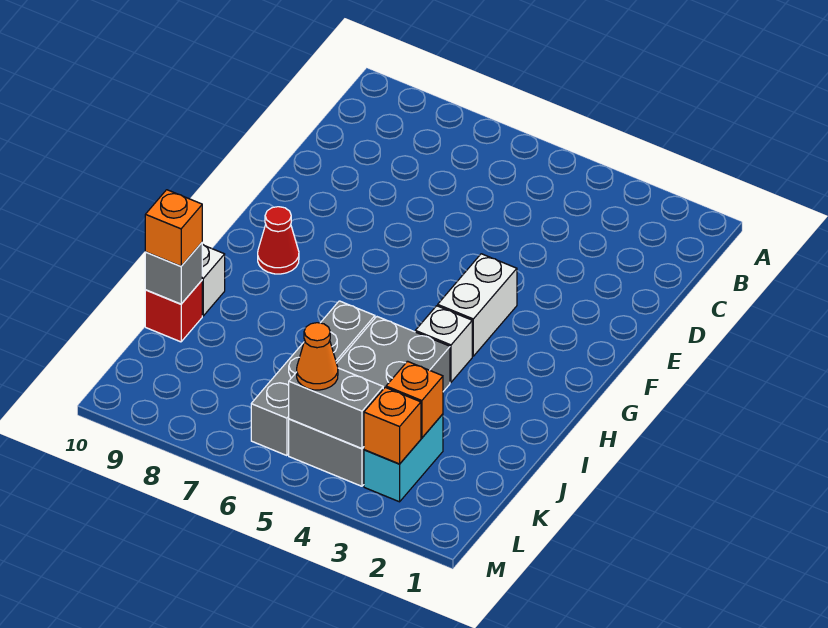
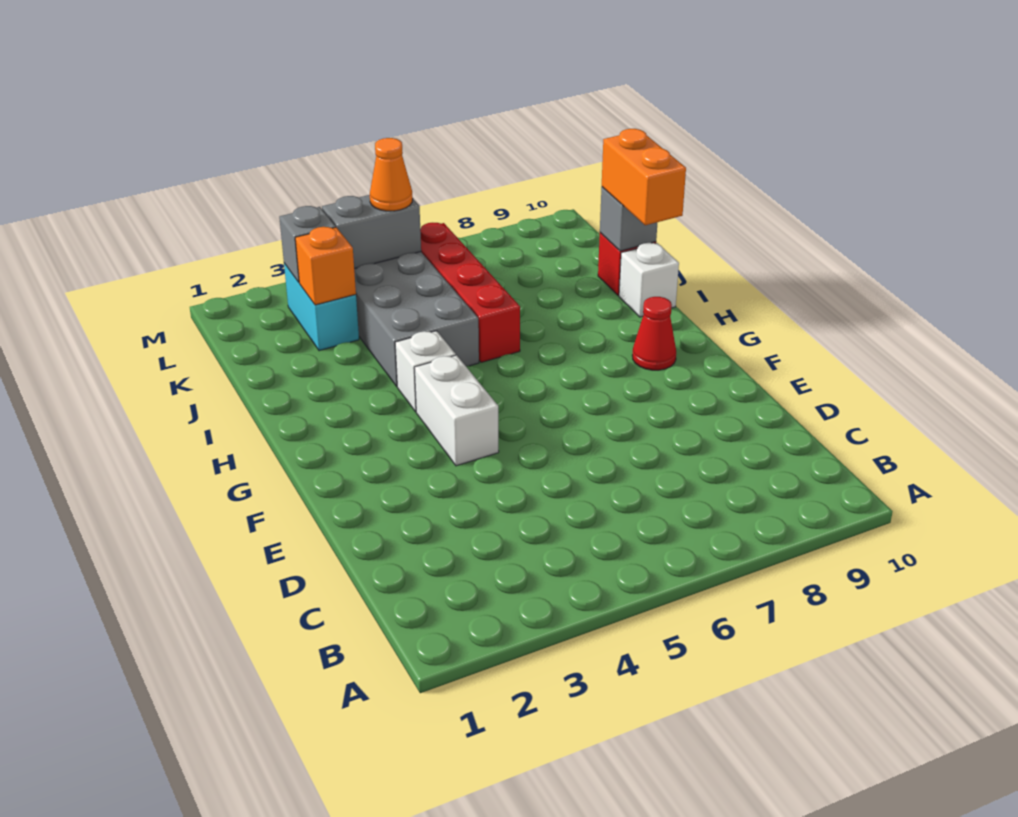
grey 1x4 brick [251,301,375,456] -> red 1x4 brick [420,223,520,362]
orange 1x1 brick [145,190,202,266] -> orange 1x2 brick [602,129,686,225]
orange 1x1 brick [364,387,421,464] -> grey 1x1 brick [279,206,336,282]

